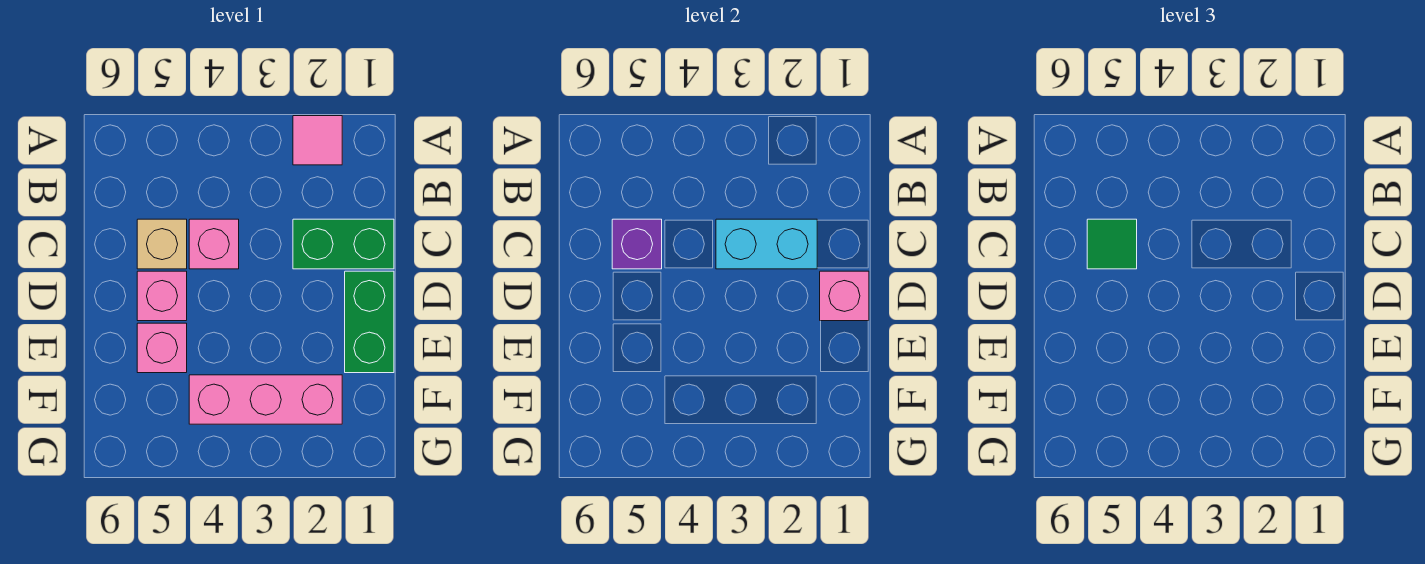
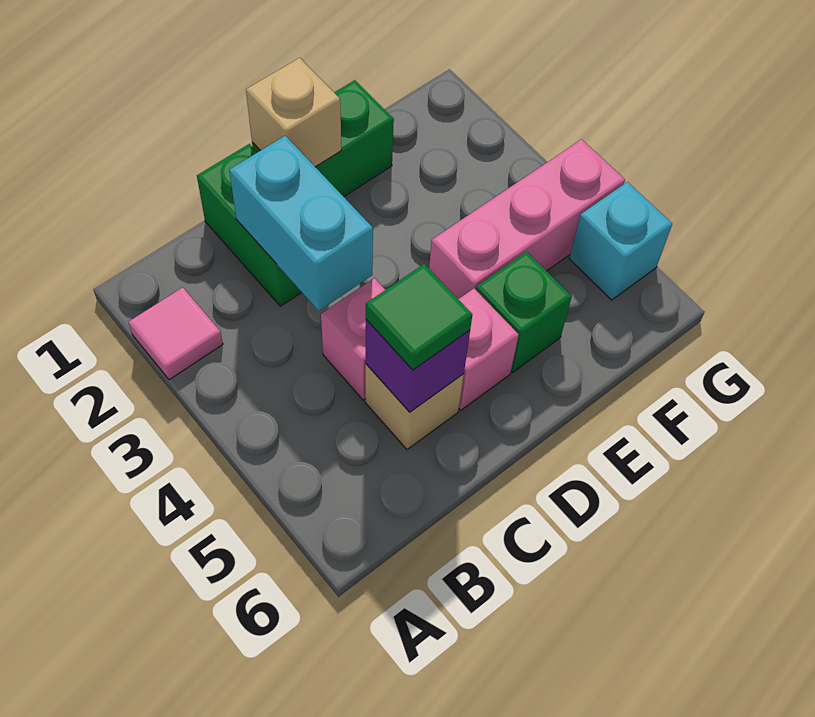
pink 1x1 brick [820,271,869,321] -> tan 1x1 brick [246,58,341,167]
pink 1x1 brick [137,323,187,373] -> green 1x1 brick [476,252,572,372]
pink 1x3 brick [189,375,342,424] -> pink 1x3 brick turned to [429,139,625,299]
none -> cyan 1x1 brick [569,182,672,300]

